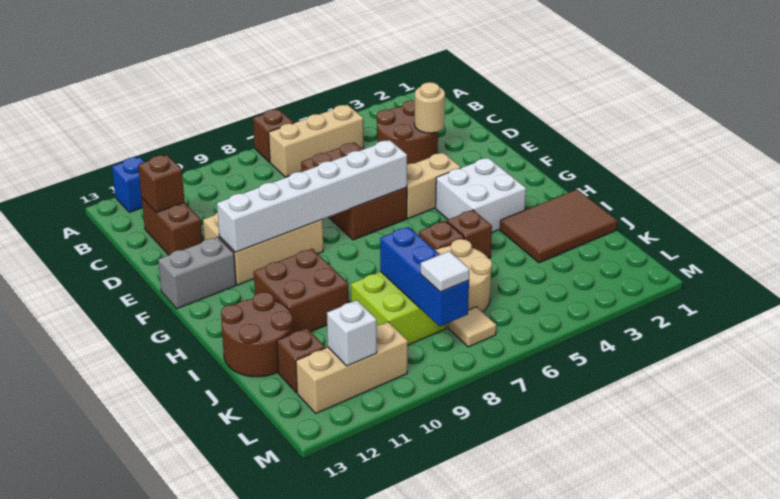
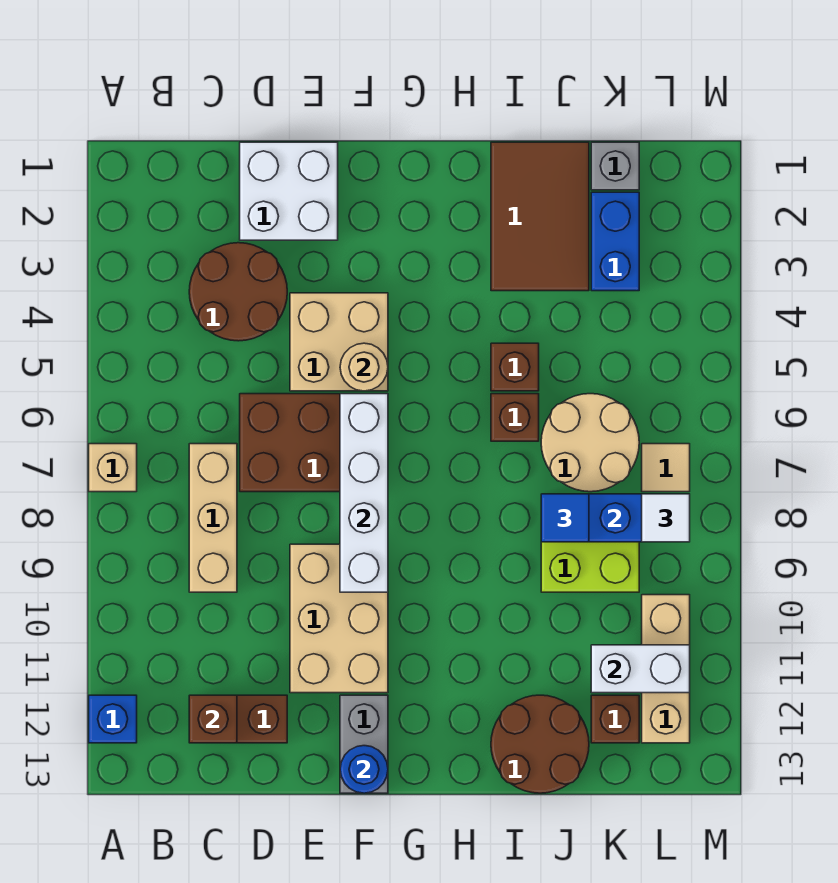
brown 1x1 brick [253,109,294,162] -> tan 1x1 brick [89,444,137,492]
tan 1x3 brick [269,105,364,177] -> tan 1x3 brick moved to [189,444,237,592]
tan 1x1 round brick [414,82,445,133] -> tan 1x1 round brick moved to [340,343,388,391]
tan 1x2 brick [407,153,461,218] -> tan 2x2 brick [290,293,388,391]
white 1x6 brick [217,140,407,252] -> white 1x4 brick [340,394,388,592]
none -> blue 1x1 round brick [340,746,388,793]
white 2x2 brick [436,158,526,232] -> white 2x2 brick moved to [240,142,338,240]
brown 2x2 brick [254,249,349,333] -> none
none -> blue 1x1 tile [541,494,589,542]
none -> grey 1x1 brick [591,142,639,190]
none -> blue 1x2 brick [591,192,639,291]
white 1x1 brick [327,300,377,366] -> white 1x2 brick [591,645,690,693]

